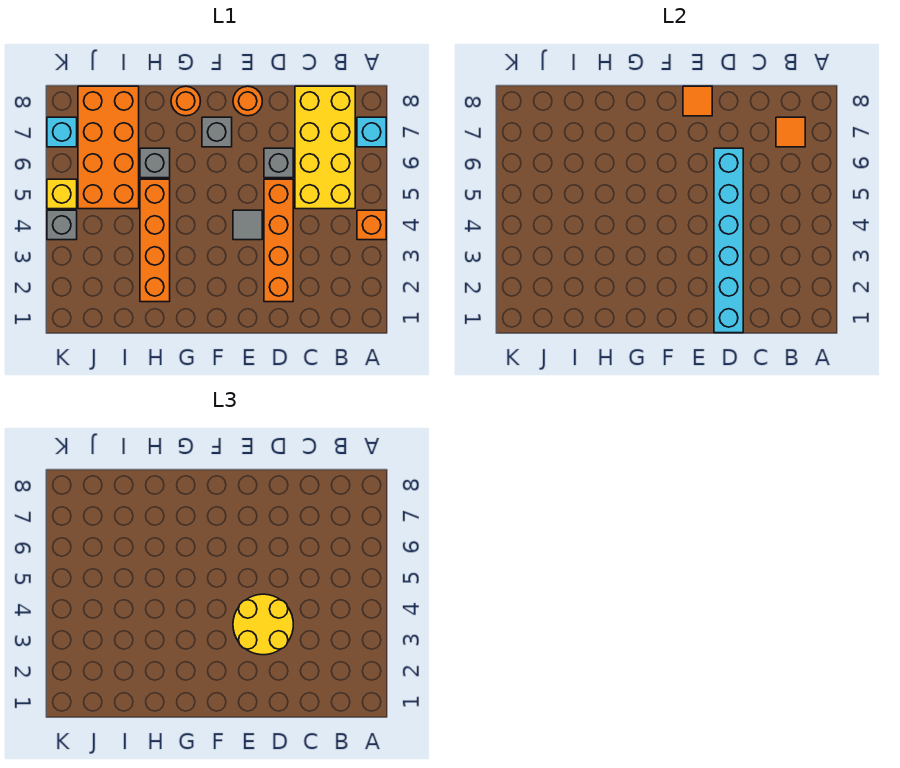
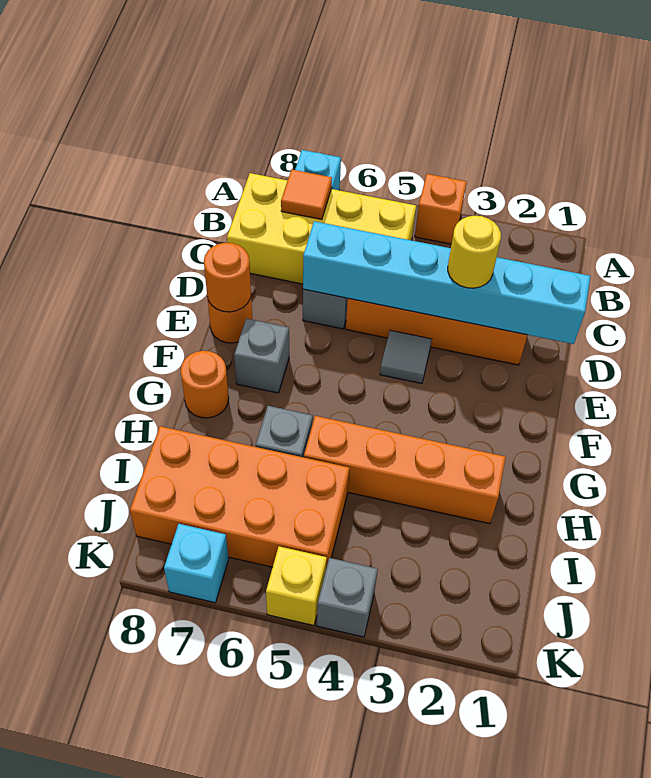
yellow 2x2 round brick [233,594,293,655] -> yellow 1x1 round brick [448,216,501,288]
orange 1x1 tile [683,86,712,116] -> orange 1x1 round brick [204,243,251,312]

